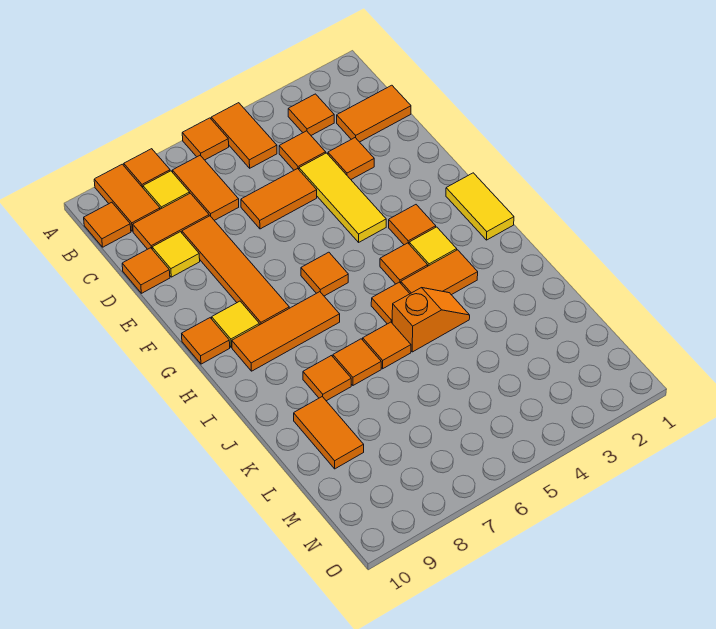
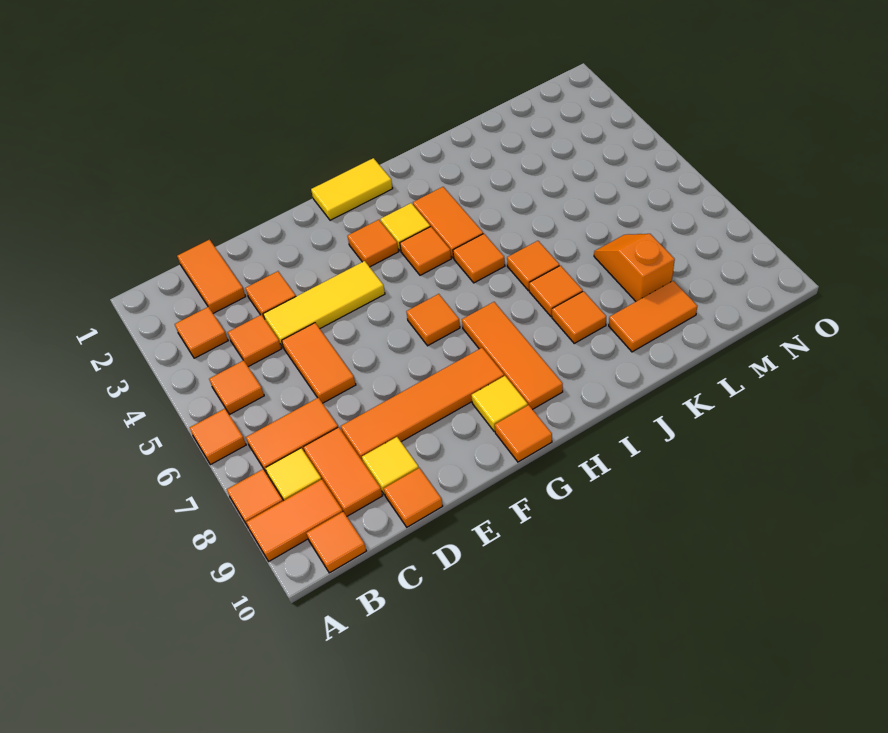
orange 1x2 tile [211,103,277,168] -> orange 1x1 tile [209,360,264,414]
orange 1x2 slope [392,288,470,352] -> orange 1x2 slope moved to [594,234,675,301]

